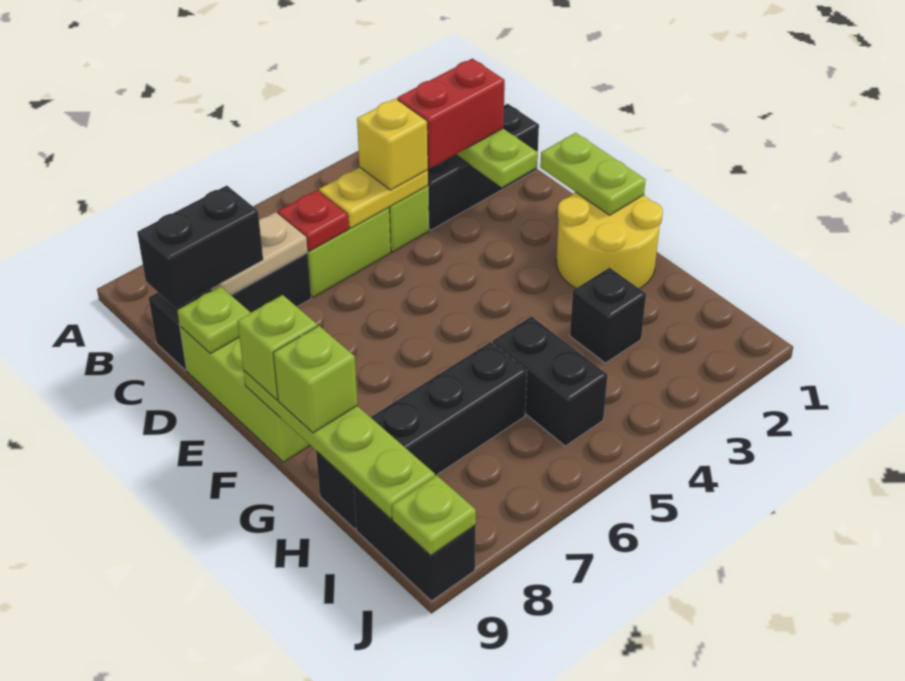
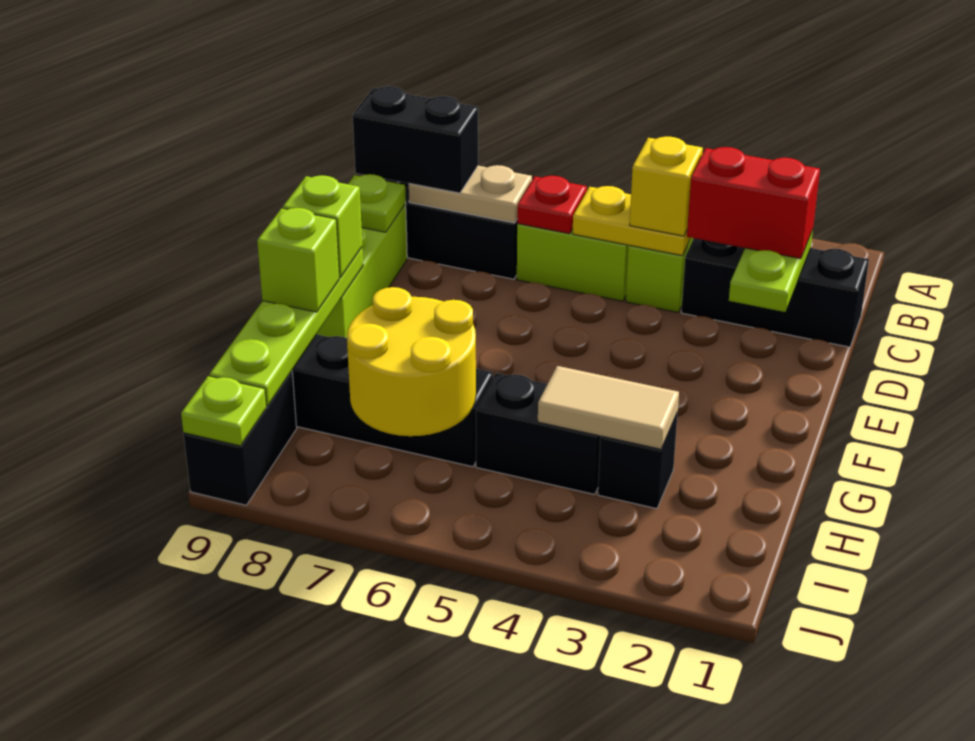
lime 1x2 plate [540,133,646,215] -> none
yellow 2x2 round brick [556,192,663,289] -> yellow 2x2 round brick moved to [347,287,476,436]
none -> tan 1x2 tile [538,366,679,449]
black 1x2 brick [493,317,607,446] -> black 1x2 brick turned to [476,373,601,494]

